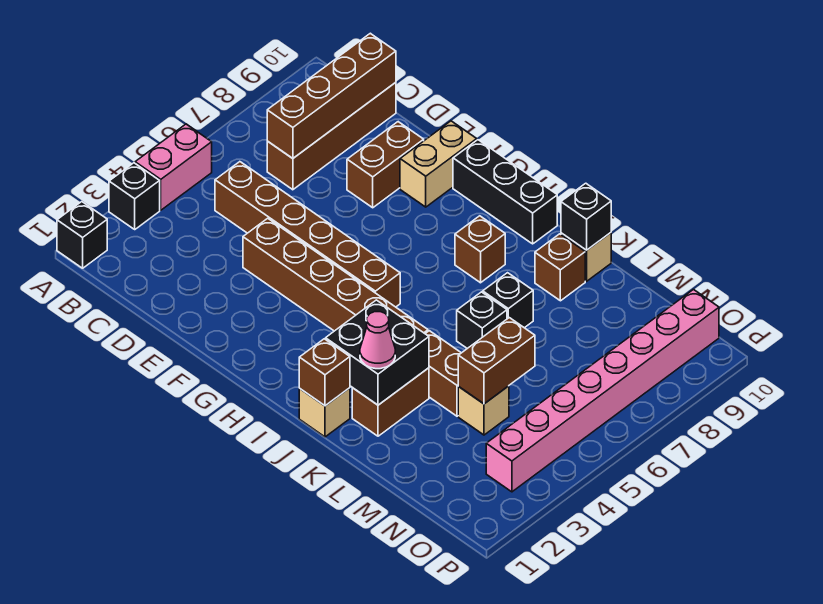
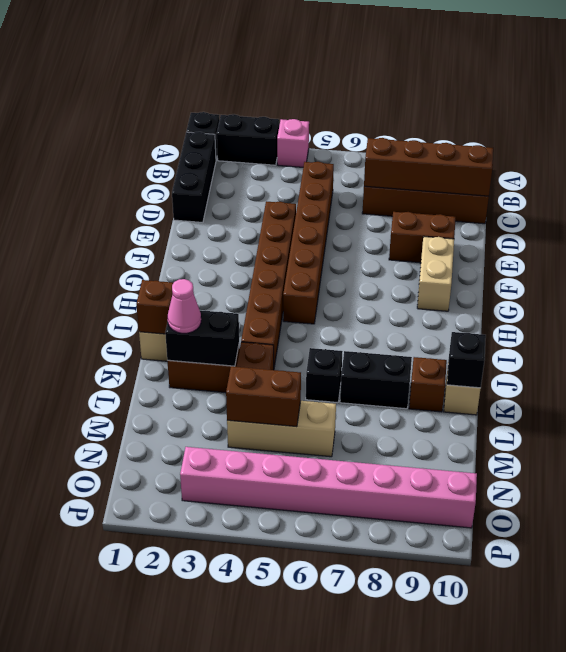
black 1x1 brick [109,163,160,229] -> black 1x2 brick [217,114,279,165]
pink 1x2 brick [135,124,212,210] -> pink 1x1 brick [277,119,309,167]
tan 1x2 brick [400,121,477,207] -> tan 1x2 brick turned to [417,237,454,311]
black 1x3 brick [453,140,557,244] -> black 1x3 brick moved to [172,132,216,223]
brown 1x1 brick [455,216,505,283] -> none
black 2x2 brick [326,300,429,405] -> black 1x2 brick [165,310,239,366]
black 1x1 brick [483,273,533,328] -> black 1x2 brick [340,351,412,409]
tan 1x1 brick [458,386,509,435] -> tan 1x3 brick [227,401,336,457]

